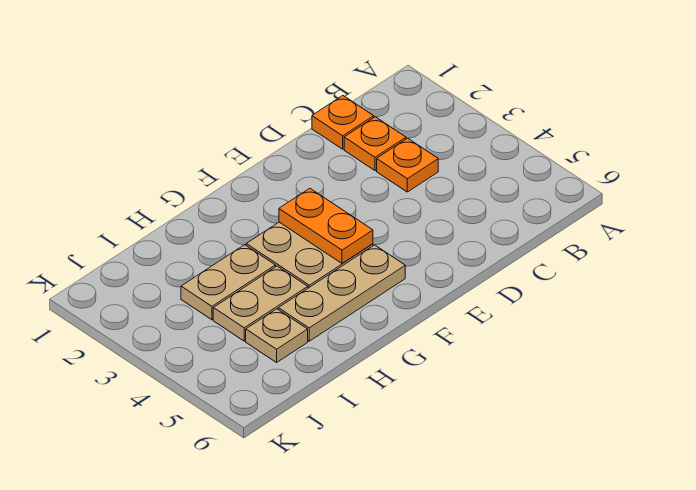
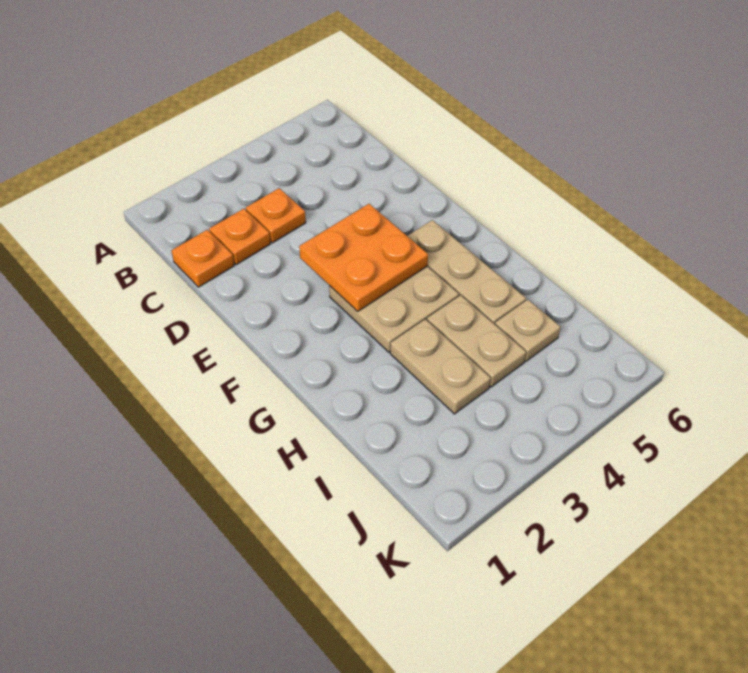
orange 1x2 plate [279,188,373,263] -> orange 2x2 plate [299,204,428,311]

